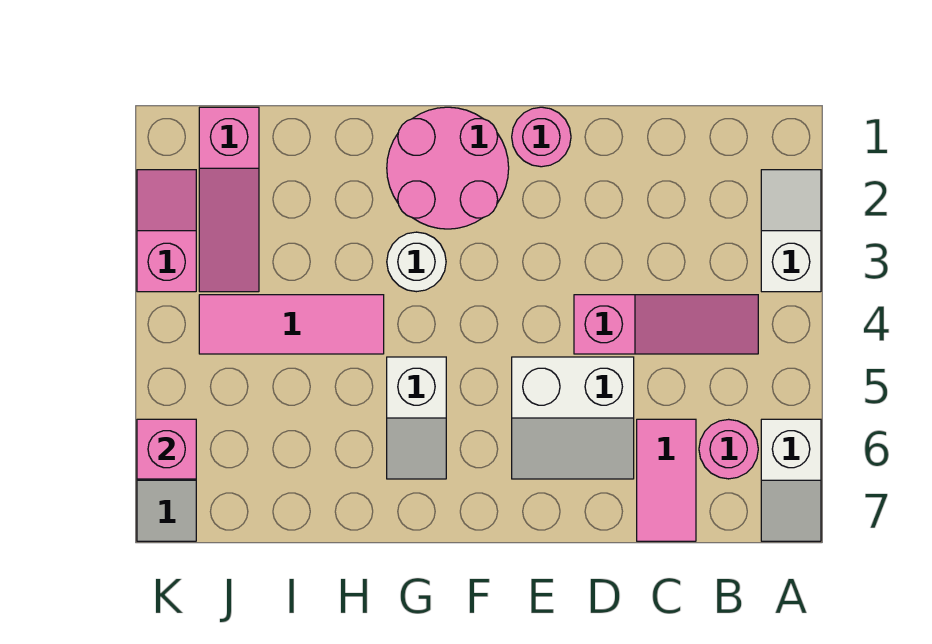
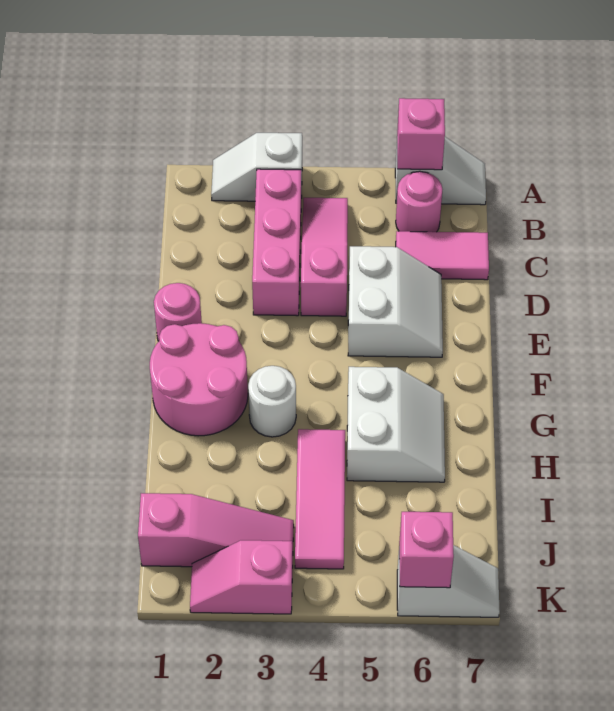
none -> pink 1x1 brick [397,98,445,170]
none -> pink 1x3 brick [252,169,301,316]
white 1x2 slope [387,357,446,479] -> white 2x2 slope [347,367,445,482]

